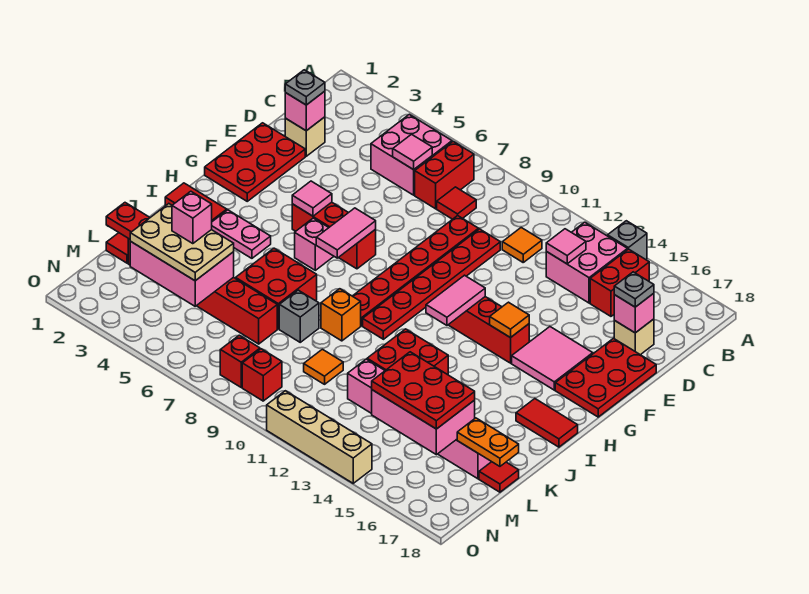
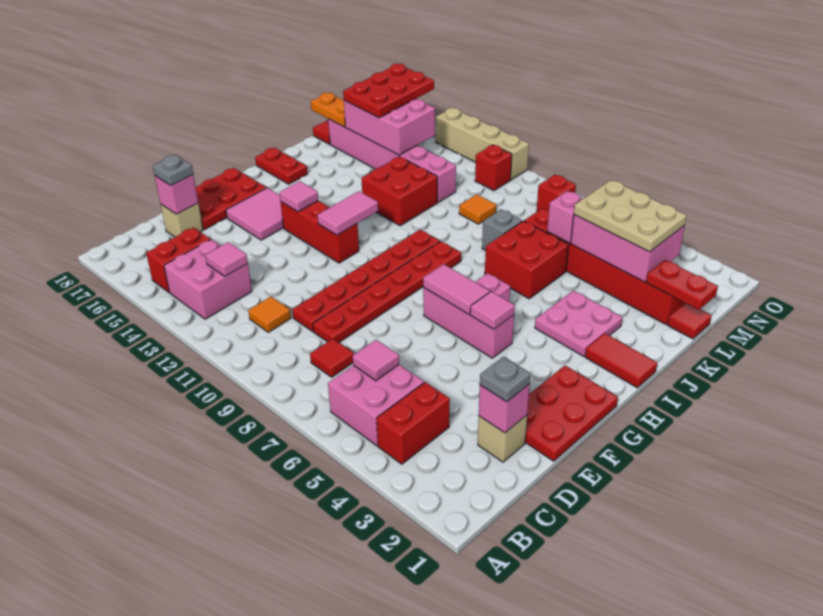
grey 1x1 brick [608,221,647,259] -> none
red 1x2 brick [415,142,474,209] -> red 1x2 brick moved to [377,382,450,464]
red 1x3 brick [292,202,376,269] -> pink 1x3 brick [423,288,514,358]
pink 1x2 tile [316,208,376,258] -> pink 1x2 tile turned to [423,264,490,314]
orange 1x1 tile [490,302,529,338] -> pink 1x1 tile [279,181,318,212]
pink 1x2 plate [212,210,271,258] -> pink 2x2 plate [535,290,622,356]
red 1x2 tile [516,399,578,447] -> red 1x2 plate [255,148,307,184]
orange 1x1 brick [321,289,361,341] -> none
pink 1x1 brick [172,191,212,244] -> pink 1x1 brick moved to [547,191,583,243]
red 2x3 plate [372,352,475,429] -> red 2x3 plate turned to [343,64,434,118]
red 1x1 brick [242,349,282,401] -> red 1x1 brick moved to [475,145,512,191]

